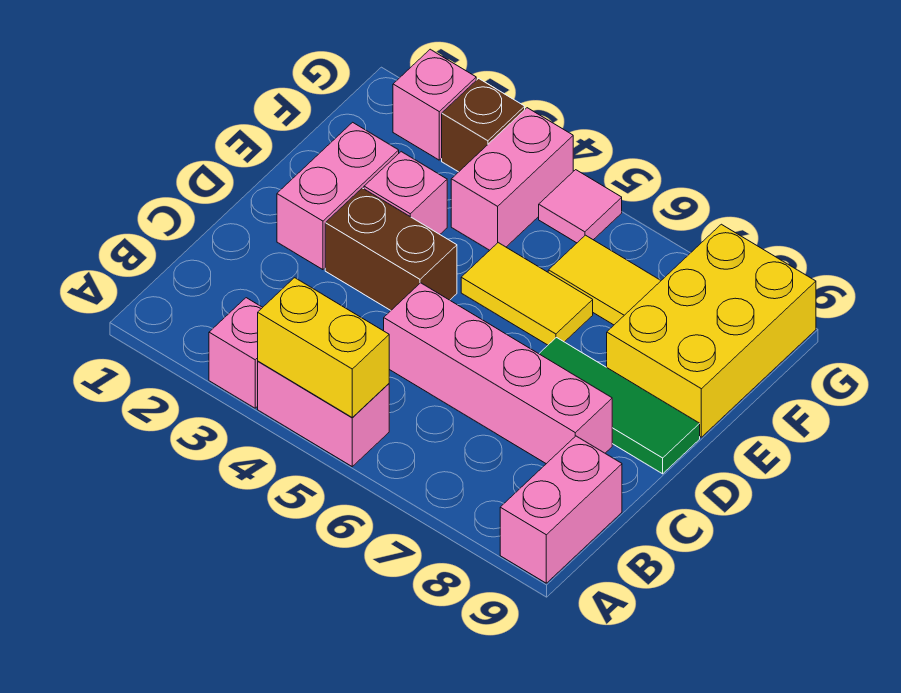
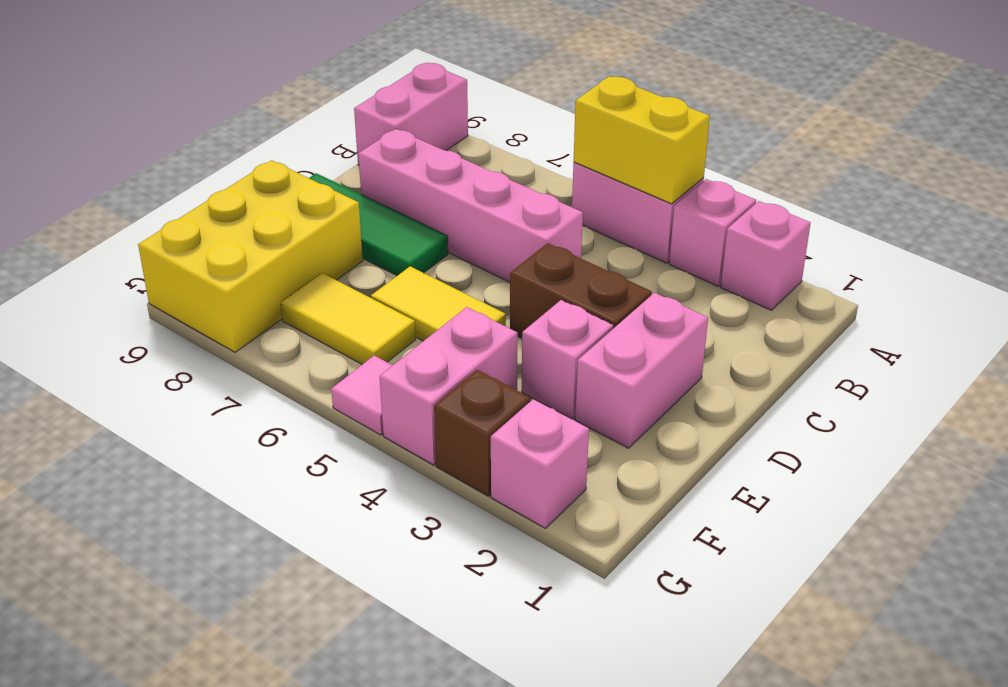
none -> pink 1x1 brick [721,201,811,310]

